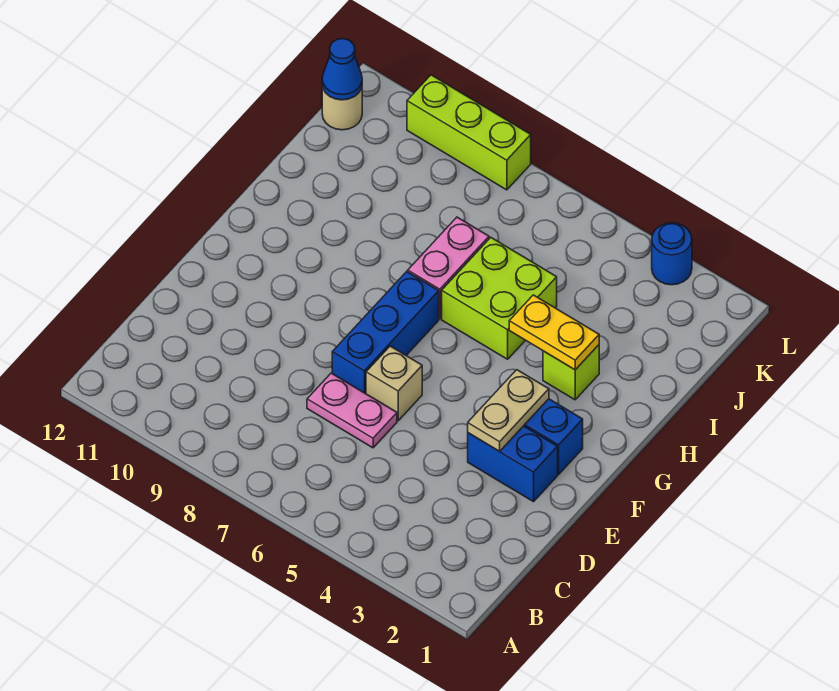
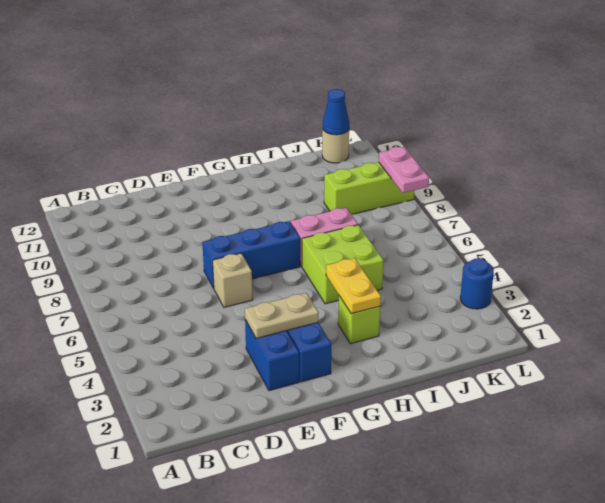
pink 1x2 plate [307,373,397,448] -> pink 1x2 plate moved to [379,147,429,193]
lime 1x3 brick [407,75,531,190] -> lime 1x3 brick turned to [324,162,415,214]

